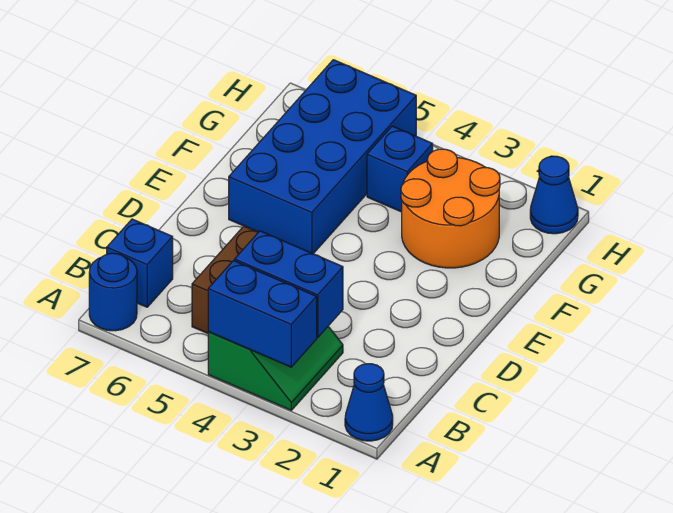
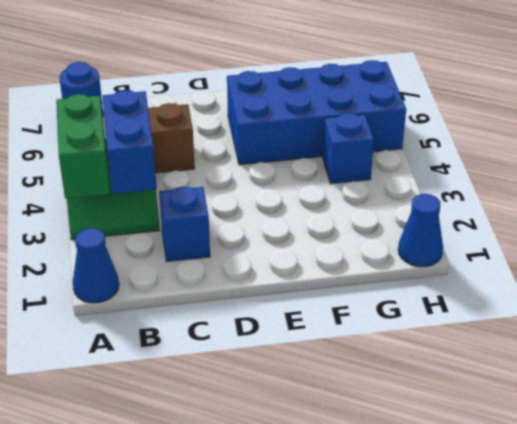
blue 1x2 brick [208,261,317,367] -> green 1x2 brick [56,94,110,199]
blue 1x1 brick [107,219,173,307] -> blue 1x1 brick moved to [159,187,210,261]
orange 2x2 round brick [401,149,500,268] -> none

